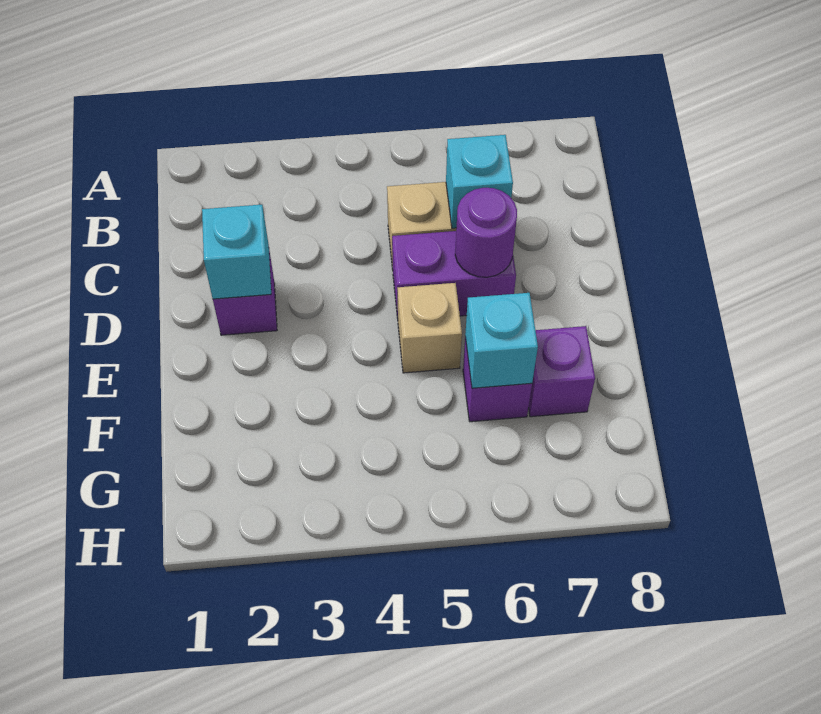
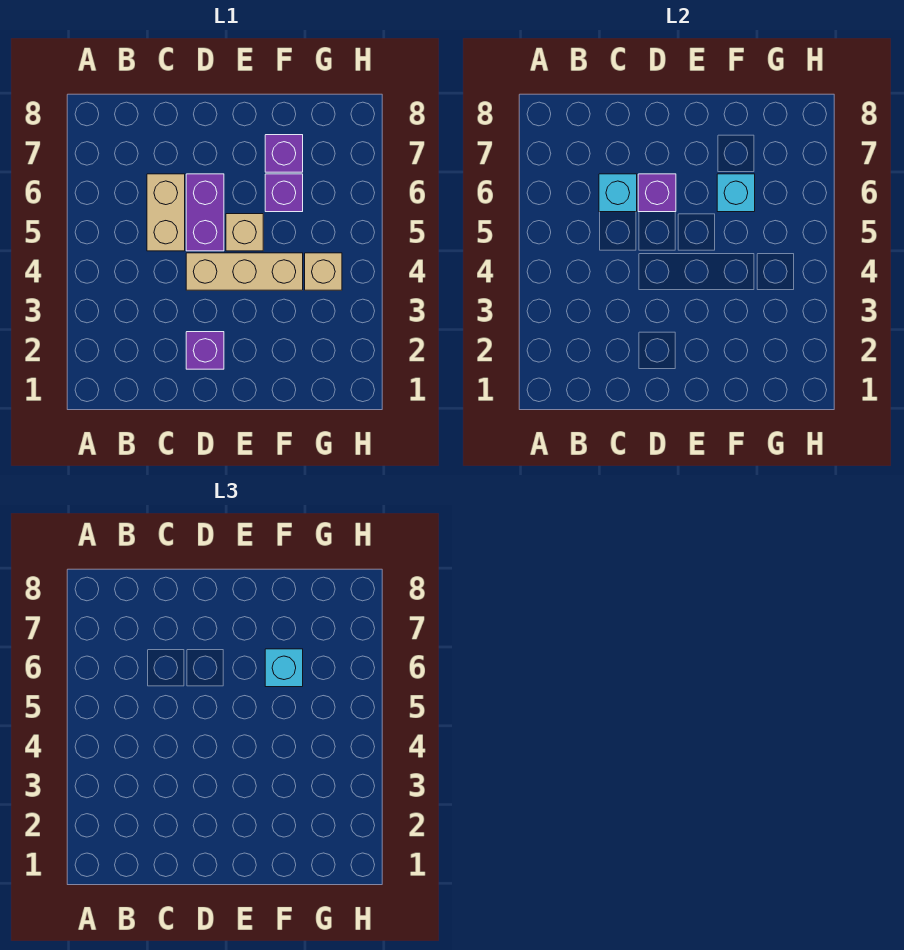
cyan 1x1 brick [202,205,271,299] -> cyan 1x1 brick moved to [265,649,303,687]
none -> tan 1x3 brick [186,253,303,290]
purple 1x1 round brick [455,188,517,277] -> purple 1x1 brick [638,174,676,212]
none -> tan 1x1 brick [305,253,342,290]

